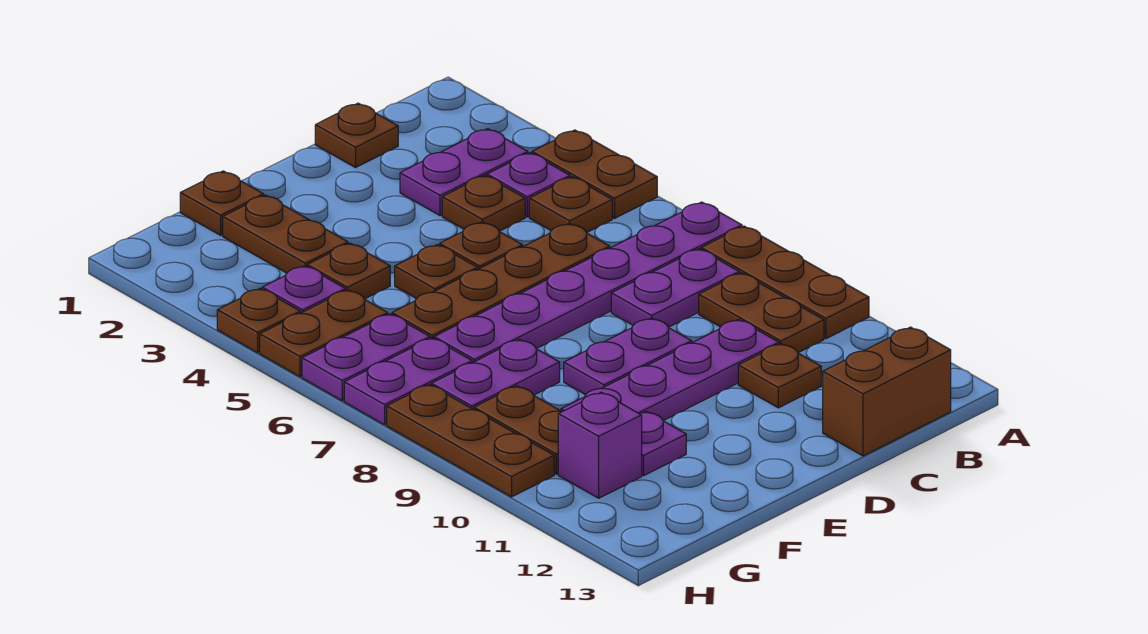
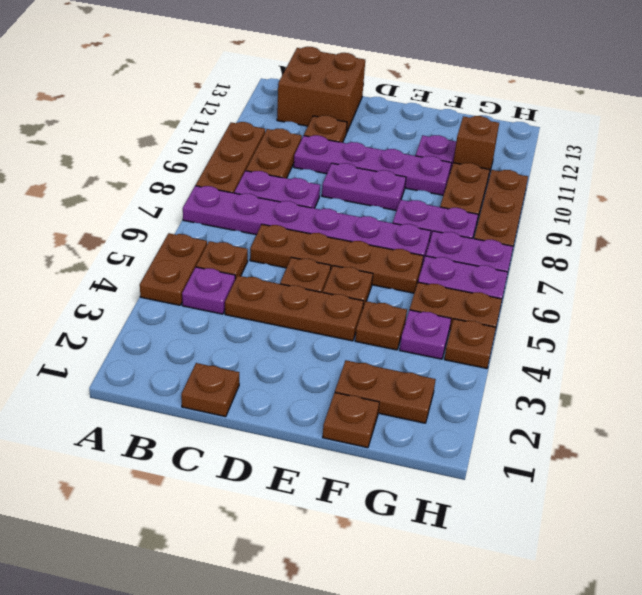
purple 1x2 plate [400,129,528,216] -> none
brown 1x2 brick [823,327,951,456] -> brown 2x2 brick [277,47,365,133]
brown 1x1 plate [442,175,525,231] -> brown 1x3 plate [225,276,363,341]
brown 1x2 plate [223,195,348,273] -> brown 1x2 plate turned to [335,360,436,423]
purple 1x1 brick [558,392,642,498] -> brown 1x1 brick [453,116,499,178]

